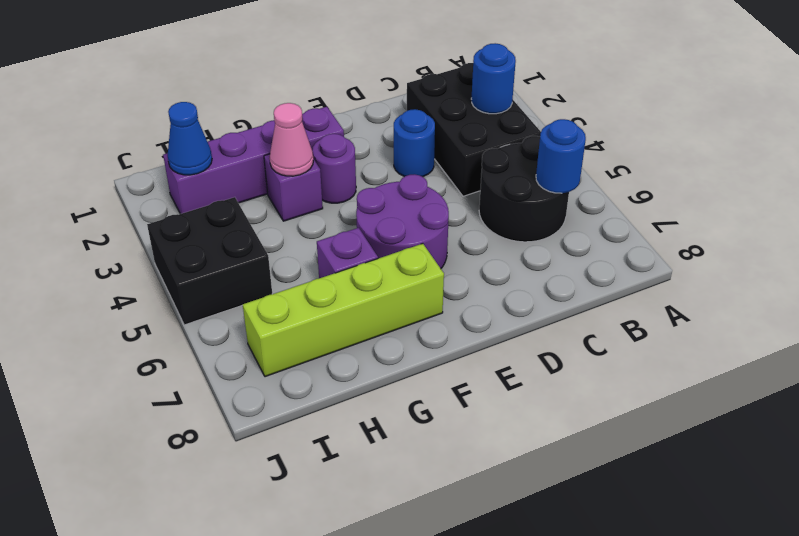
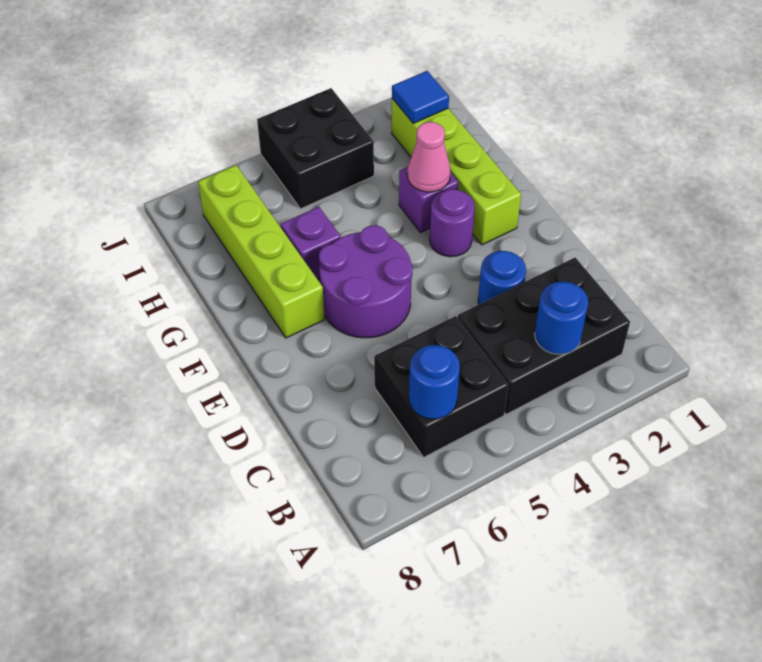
black 2x2 round brick [479,136,569,242] -> black 2x2 brick [374,316,508,457]
purple 1x4 brick [163,107,344,214] -> lime 1x4 brick [392,99,521,245]
blue 1x1 cone [167,102,212,175] -> blue 1x1 tile [392,71,449,123]

